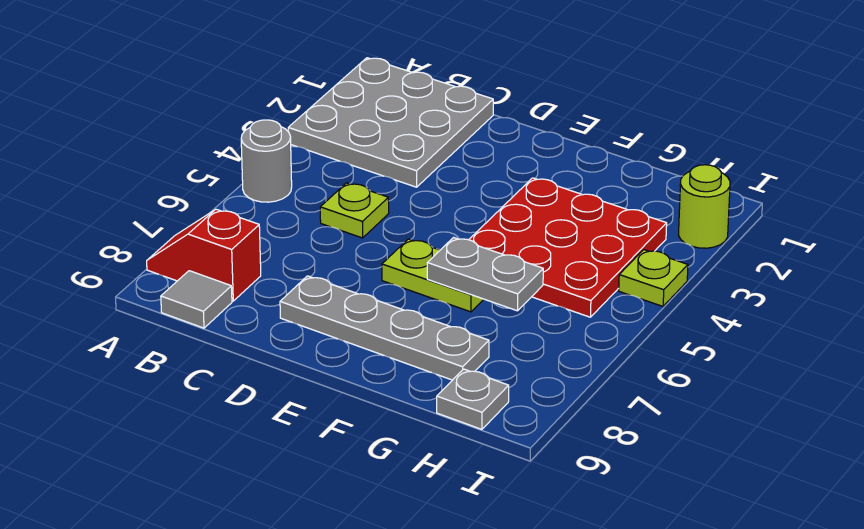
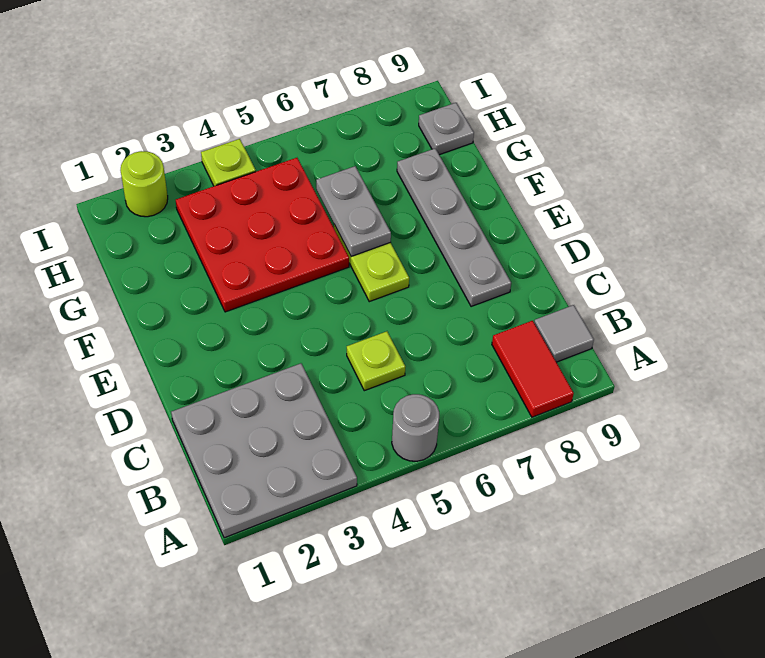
red 1x2 slope [147,209,261,301] -> red 1x2 tile [492,321,574,417]

